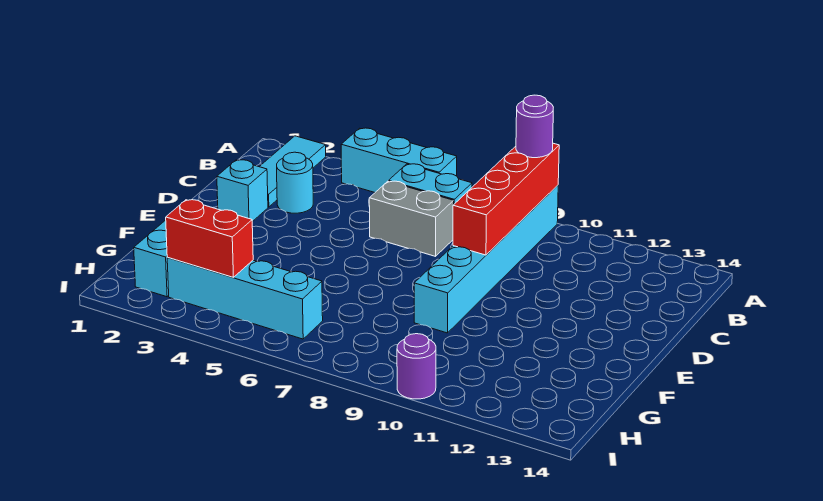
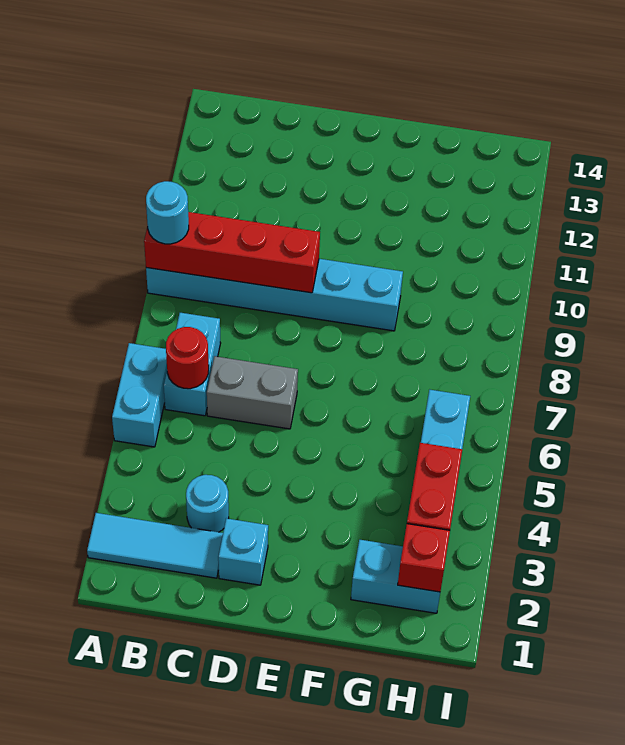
cyan 1x3 brick [341,128,457,192] -> cyan 1x2 brick [112,343,167,447]
purple 1x1 round brick [516,95,553,158] -> cyan 1x1 round brick [146,181,189,244]
none -> red 1x1 round brick [166,327,209,389]
grey 1x2 brick [369,181,454,256] -> grey 1x2 brick turned to [207,356,298,429]
none -> red 1x1 brick [398,524,450,592]
purple 1x1 round brick [397,334,436,399] -> none

